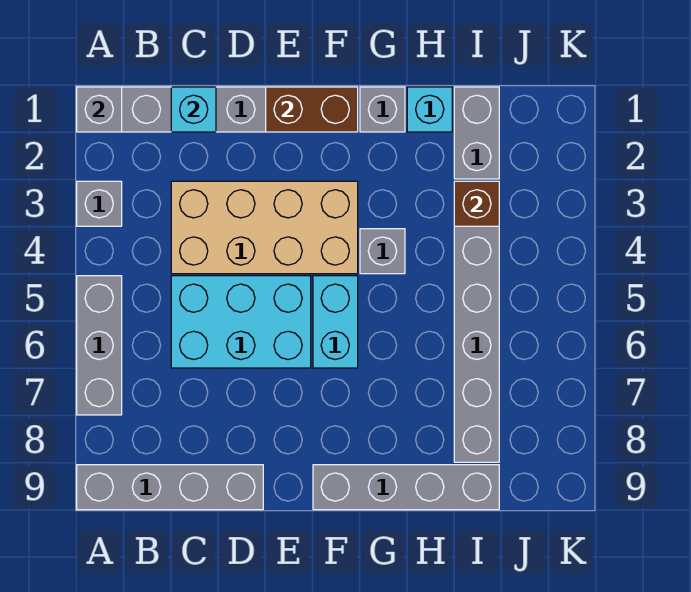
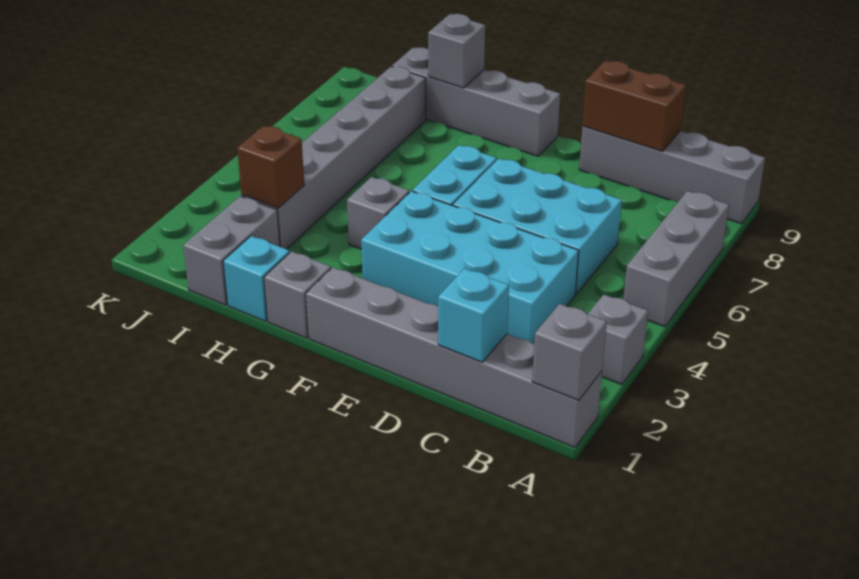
tan 2x4 brick [171,181,358,274] -> cyan 2x4 brick [361,191,579,344]
brown 1x2 brick [266,87,358,132] -> brown 1x2 brick moved to [583,61,686,151]
none -> grey 1x1 brick [428,14,485,88]

